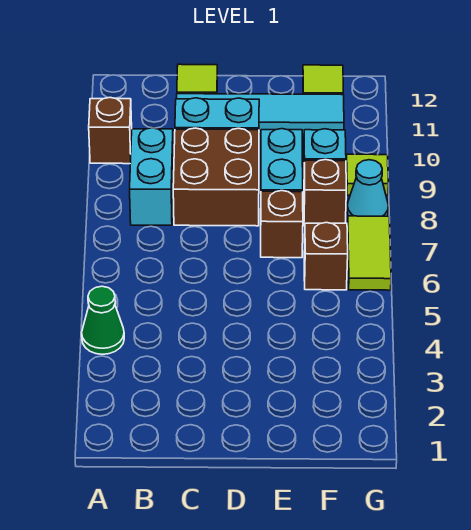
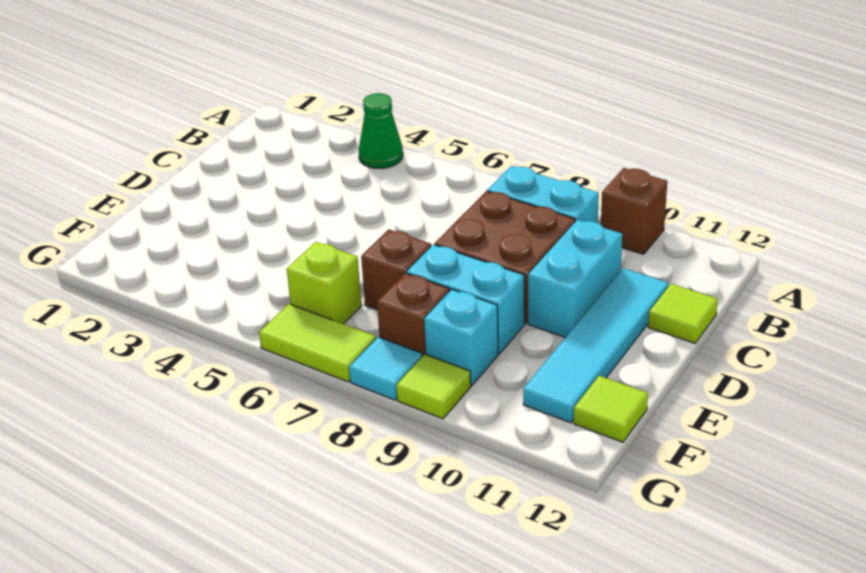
brown 1x1 brick [304,222,348,290] -> lime 1x1 brick [287,242,362,324]
cyan 1x1 cone [347,160,389,216] -> cyan 1x1 tile [349,337,422,400]

